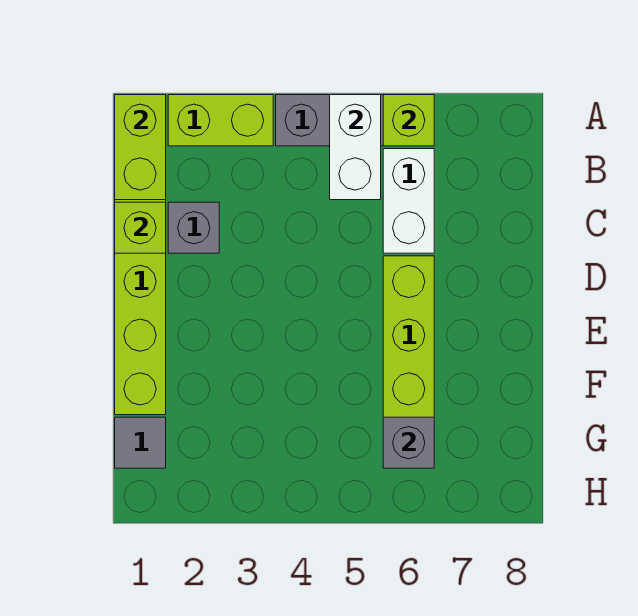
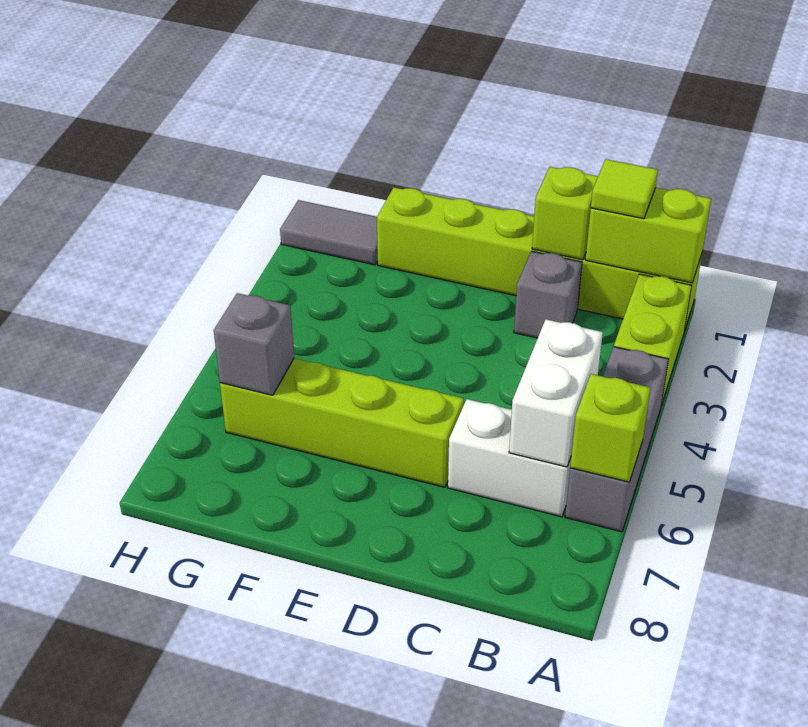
white 1x2 brick [330,95,381,200] -> white 1x2 brick turned to [509,319,603,467]
none -> lime 1x1 tile [591,159,658,219]
grey 1x1 tile [115,417,166,468] -> grey 1x2 tile [280,200,378,265]

